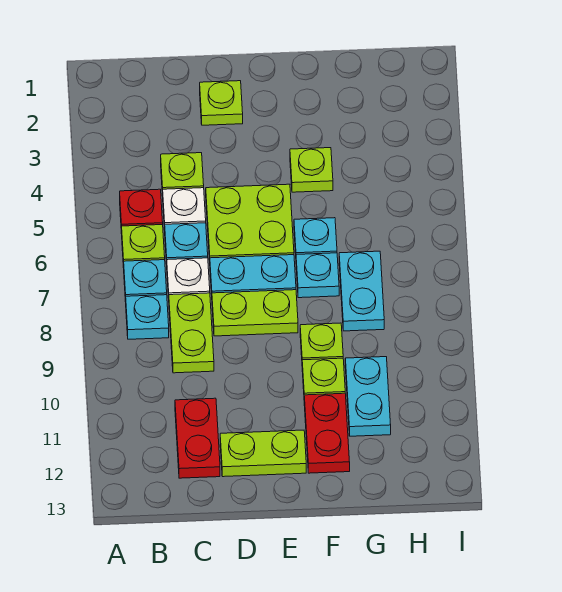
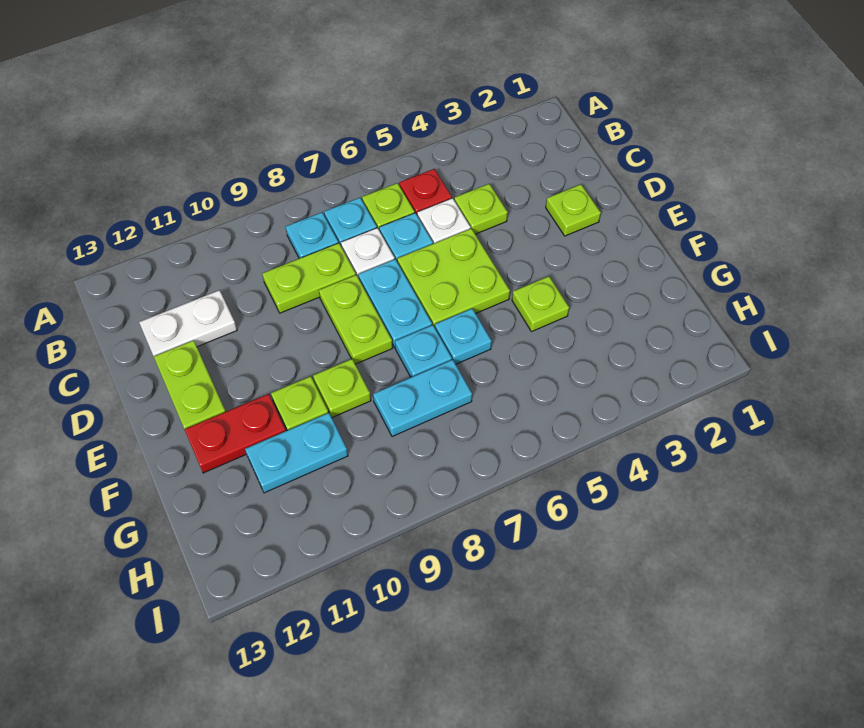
red 1x2 plate [175,398,220,478] -> white 1x2 plate [139,290,237,356]

